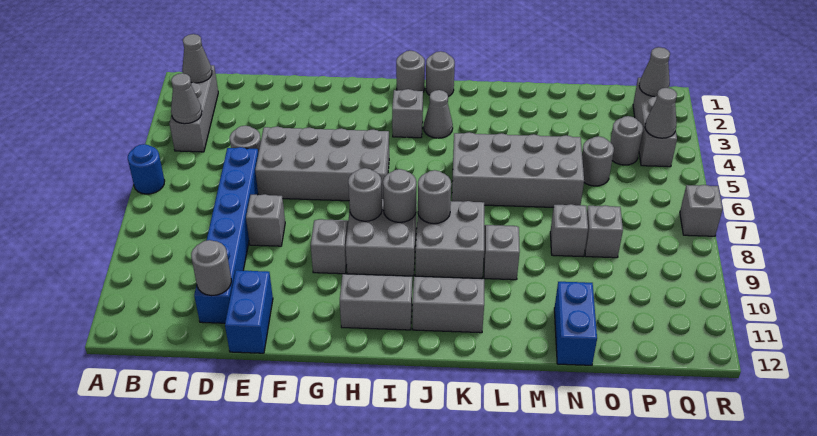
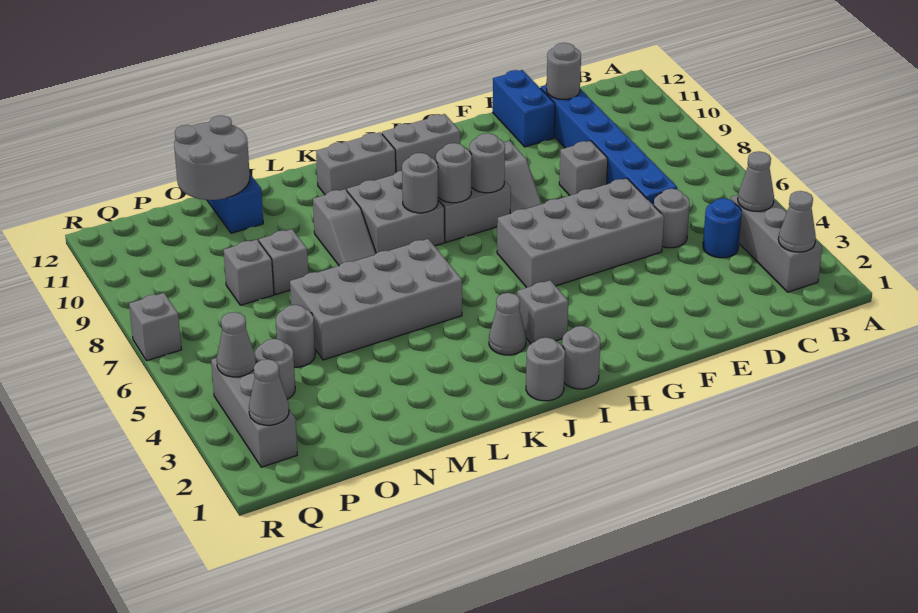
blue 1x1 round brick [128,144,165,194] -> blue 1x1 round brick moved to [703,198,742,258]
none -> grey 2x2 round brick [174,116,250,200]

